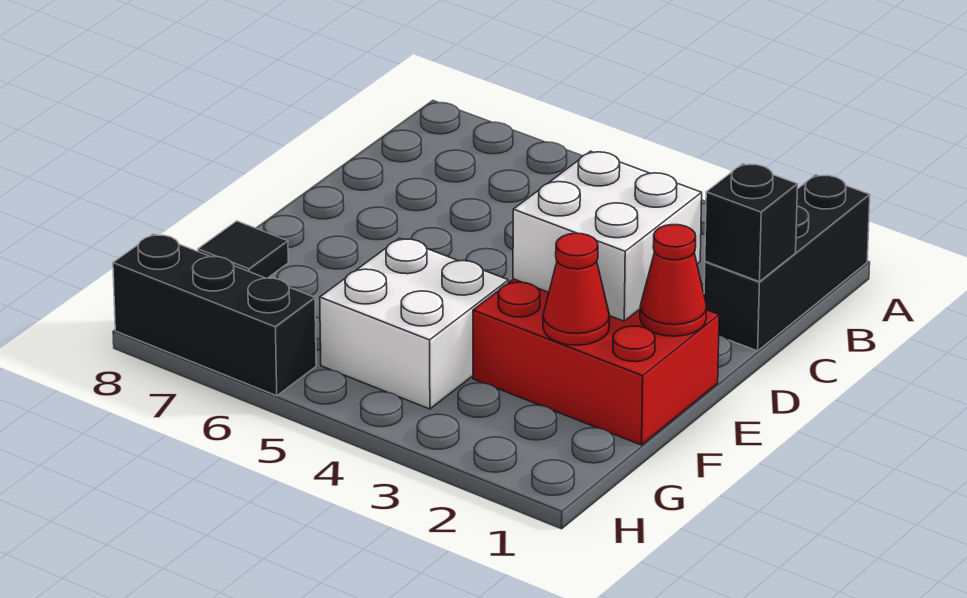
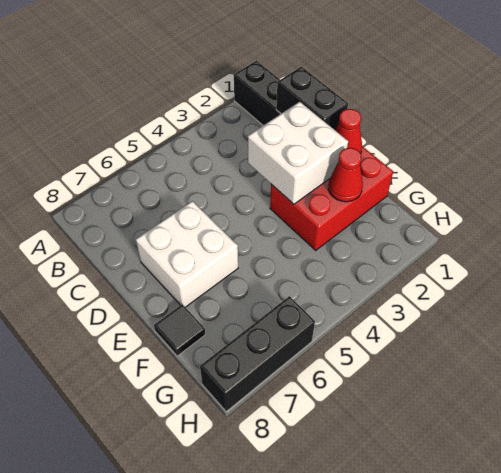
black 1x1 brick [705,164,798,282] -> black 1x2 brick [276,67,348,130]
white 2x2 brick [320,238,508,409] -> white 2x2 brick moved to [136,201,238,307]

